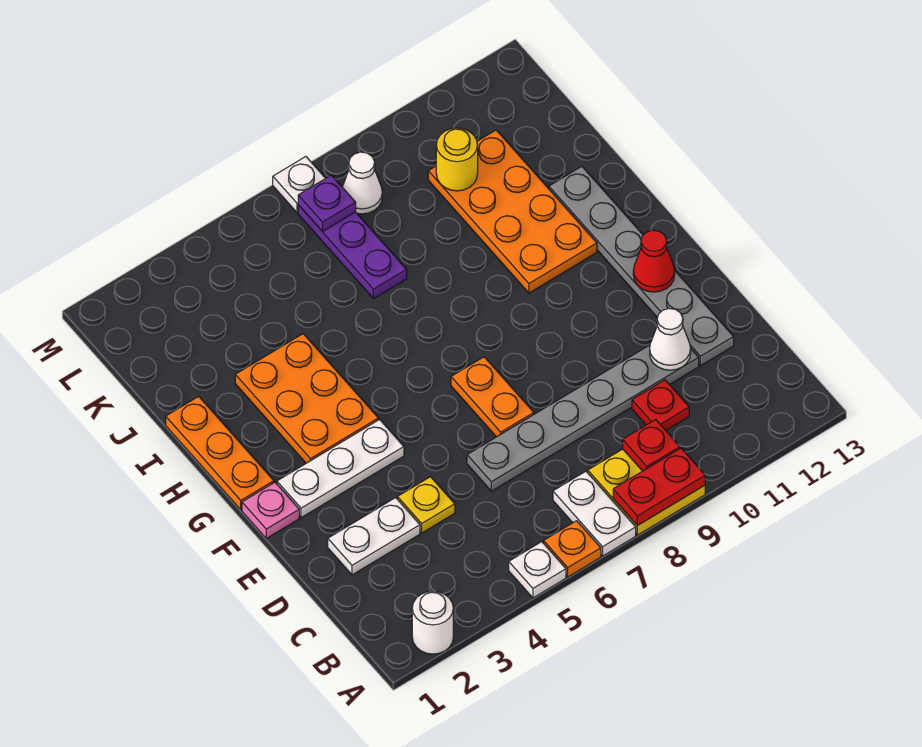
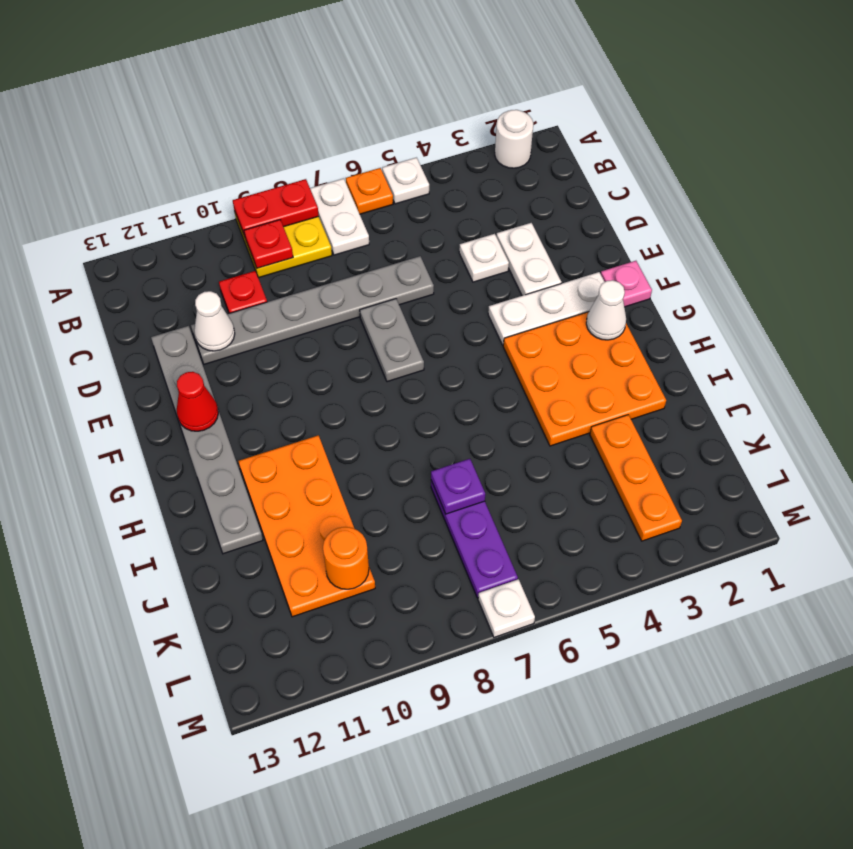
white 1x2 plate [328,498,420,575] -> white 1x2 plate turned to [496,223,561,296]
yellow 1x1 plate [397,477,455,533] -> white 1x1 plate [459,234,509,282]
orange 1x2 plate [451,357,534,437] -> grey 1x2 plate [360,299,424,382]
orange 1x3 plate [166,396,274,510] -> orange 1x3 plate moved to [590,415,682,541]
orange 2x3 plate [235,334,378,463] -> orange 3x3 plate [503,312,666,446]
yellow 1x1 round brick [436,128,478,191] -> orange 1x1 round brick [323,527,369,589]
purple 1x1 plate [298,175,356,232] -> purple 1x1 plate moved to [431,459,485,514]
white 1x1 cone [342,152,382,214] -> white 1x1 cone moved to [586,280,626,340]

